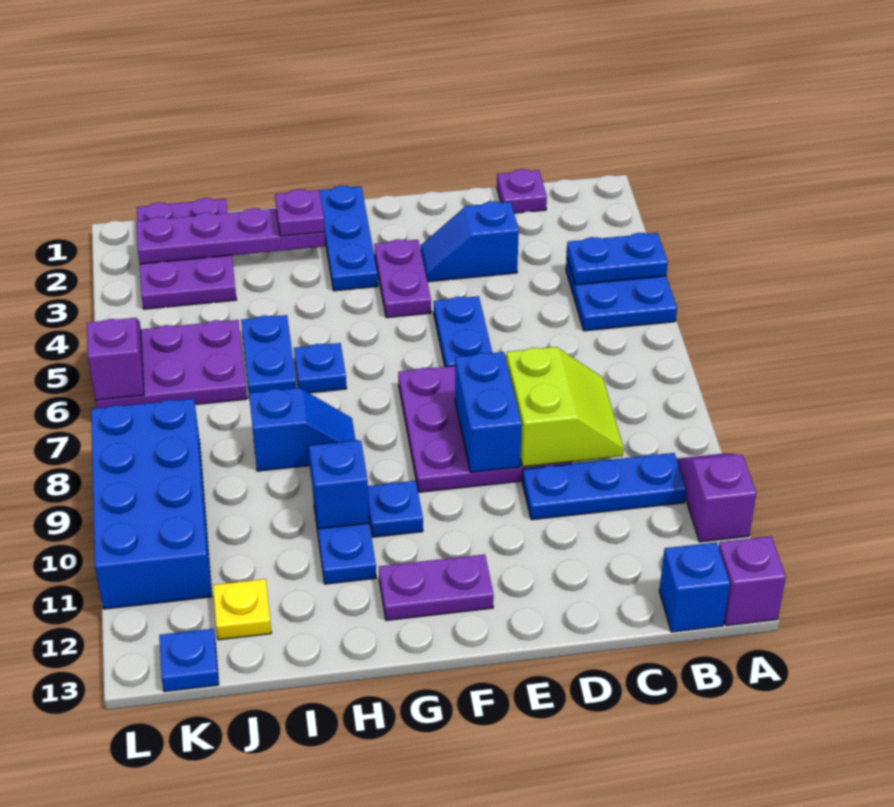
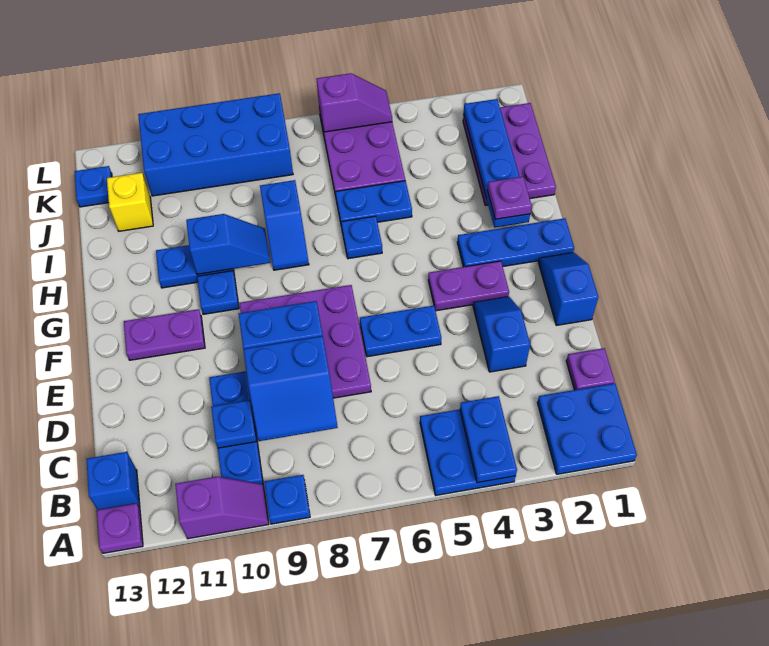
none -> blue 2x2 plate [537,383,637,474]
none -> blue 1x1 plate [264,475,310,524]
purple 1x1 brick [719,536,786,626] -> purple 1x1 plate [97,503,143,553]
lime 2x2 slope [506,347,624,467] -> blue 2x2 slope [243,336,338,441]
none -> blue 1x1 plate [211,400,257,448]
none -> blue 1x2 slope [538,253,598,325]
purple 1x2 plate [379,554,494,620] -> purple 1x2 plate turned to [124,309,205,360]
purple 1x4 plate [136,208,325,264] -> blue 1x4 plate [464,99,530,228]
purple 2x3 plate [137,198,237,309] -> purple 2x3 plate turned to [463,103,556,205]
yellow 1x1 plate [213,579,271,640] -> yellow 1x1 brick [107,173,153,231]

